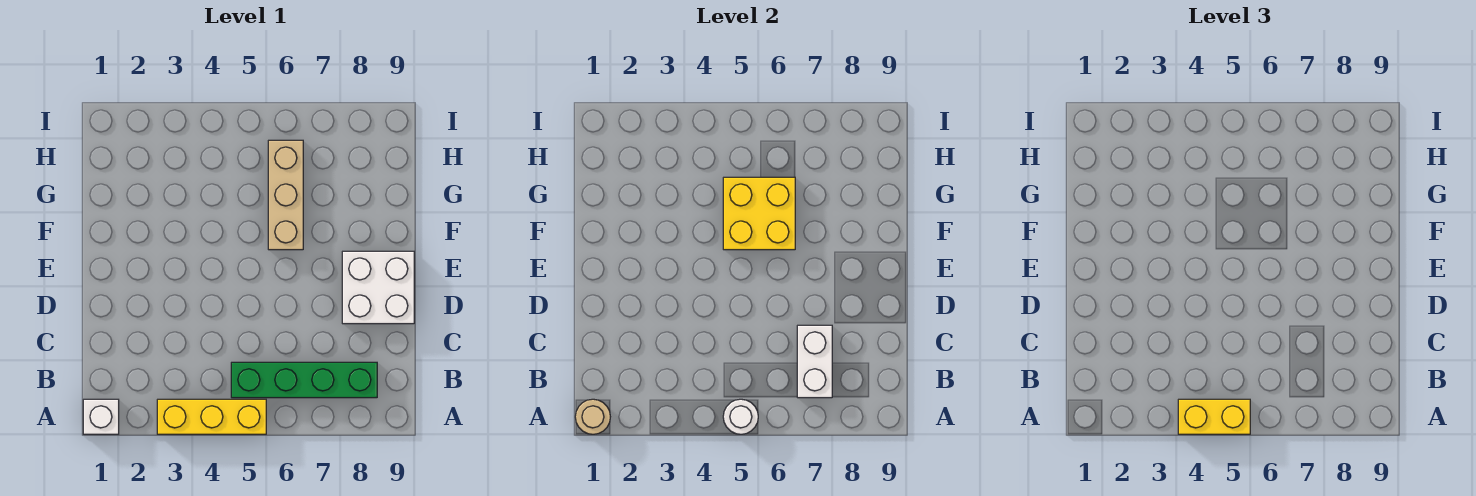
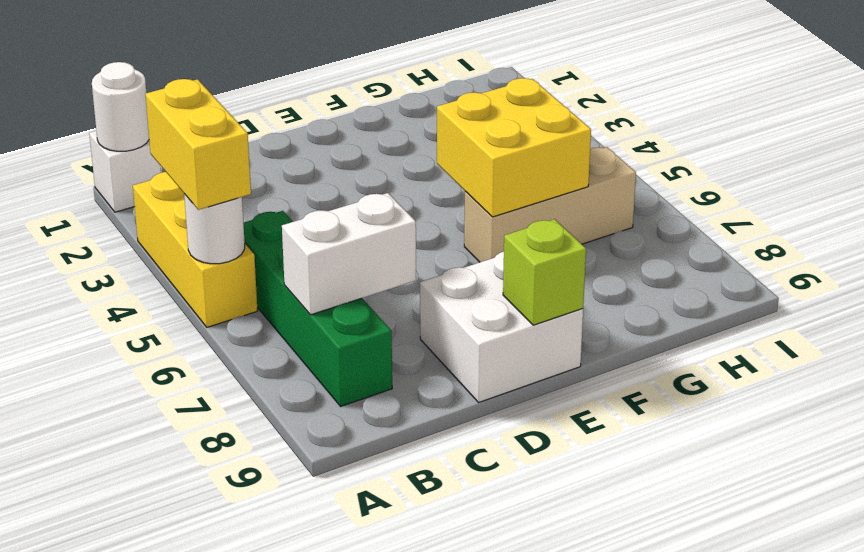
tan 1x1 round brick [575,399,610,434] -> white 1x1 round brick [92,62,149,151]
none -> lime 1x1 brick [503,219,586,325]

